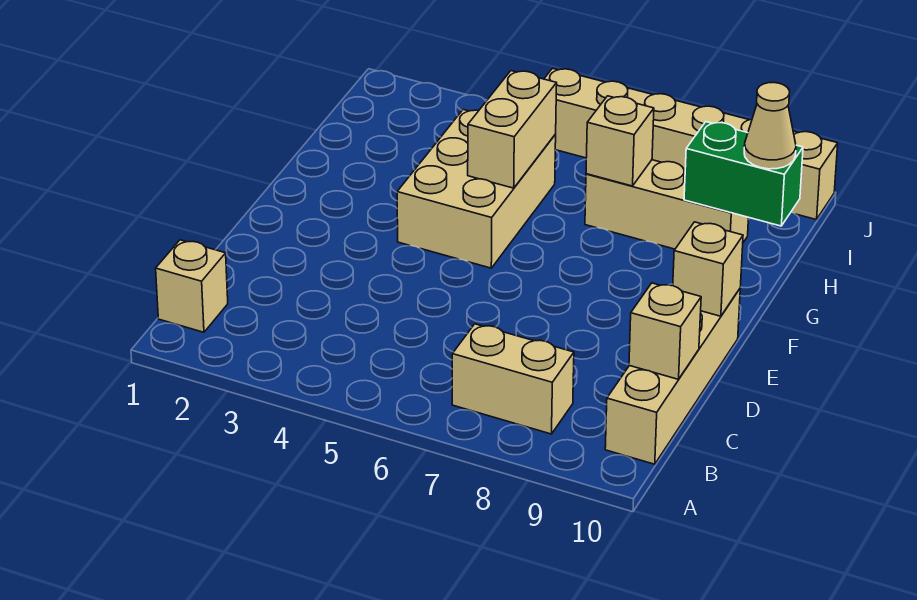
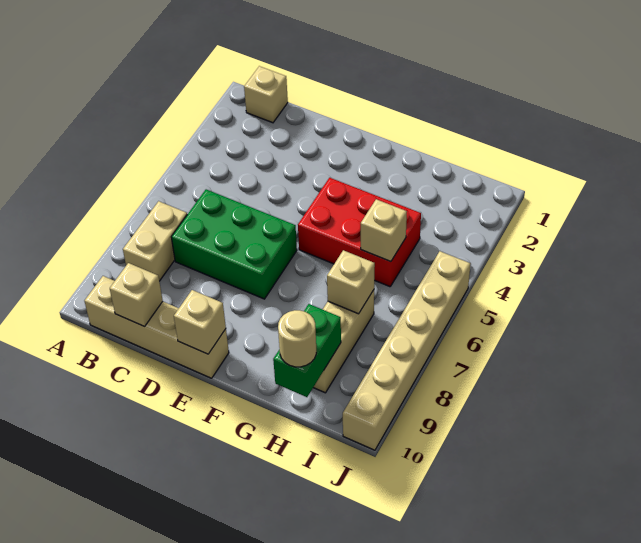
none -> green 2x3 brick [171,189,297,299]
tan 2x3 brick [397,110,556,268] -> red 2x3 brick [298,178,421,287]
tan 1x2 brick [468,71,557,188] -> tan 1x1 brick [361,199,407,262]
tan 1x1 cone [744,82,796,169] -> tan 1x1 round brick [278,310,316,367]

